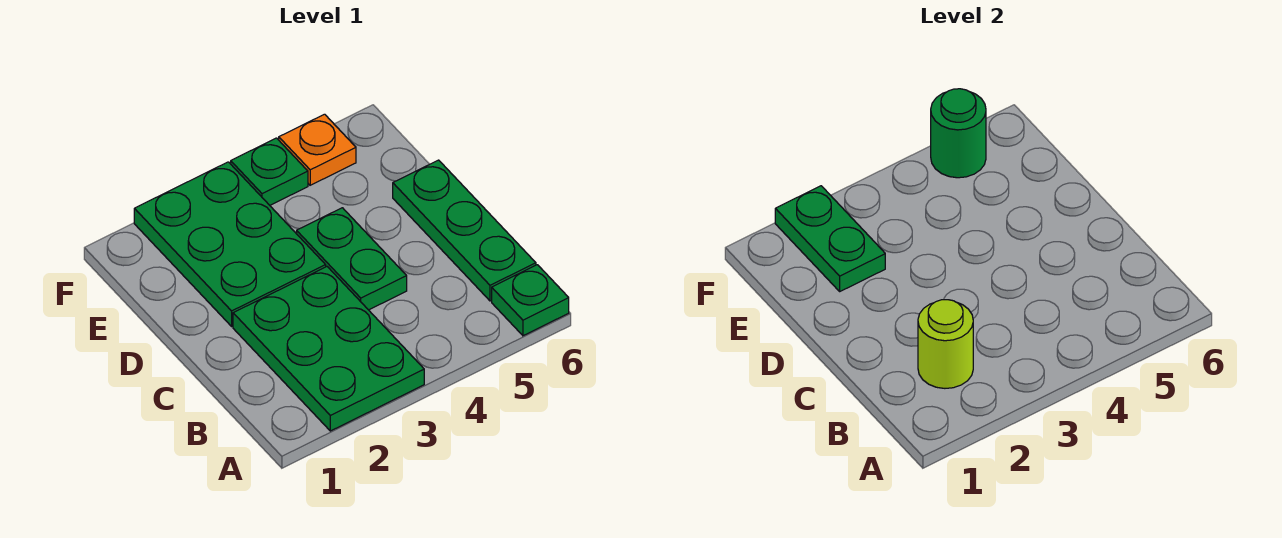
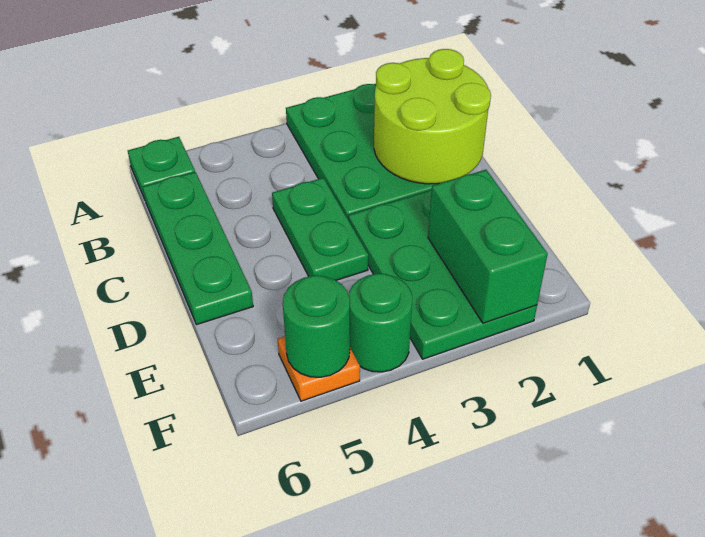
lime 1x1 round brick [918,300,973,388] -> lime 2x2 round brick [374,49,491,184]
green 1x2 plate [775,186,885,291] -> green 1x2 brick [428,170,548,323]
green 1x1 plate [231,138,308,205] -> green 1x1 round brick [349,273,412,372]

